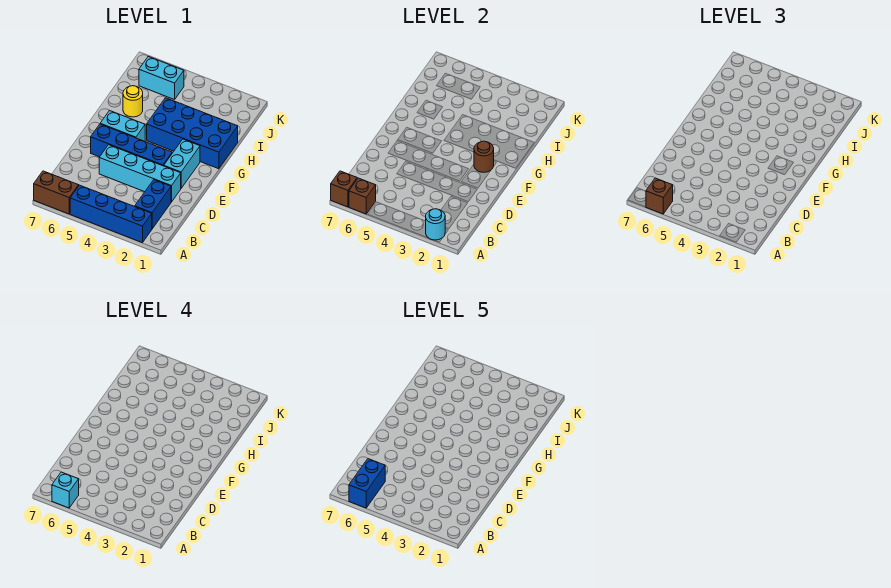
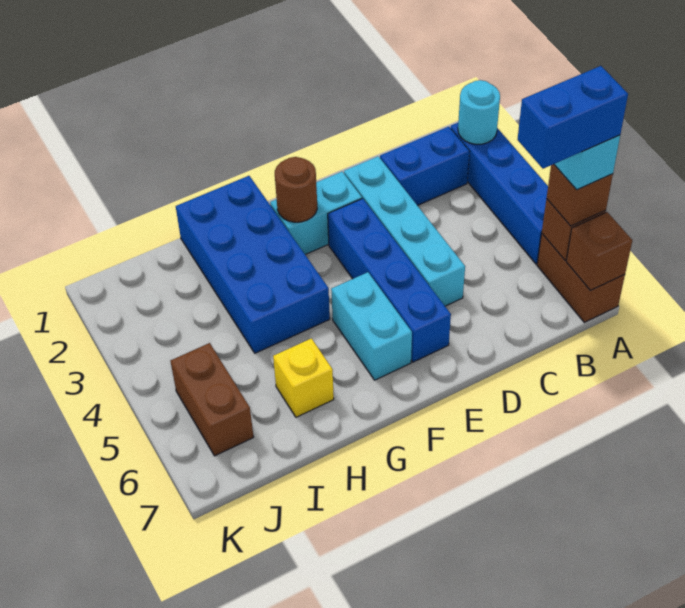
yellow 1x1 round brick [123,86,143,117] -> yellow 1x1 brick [273,338,334,417]
cyan 1x2 brick [139,57,184,100] -> brown 1x2 brick [171,343,253,456]

